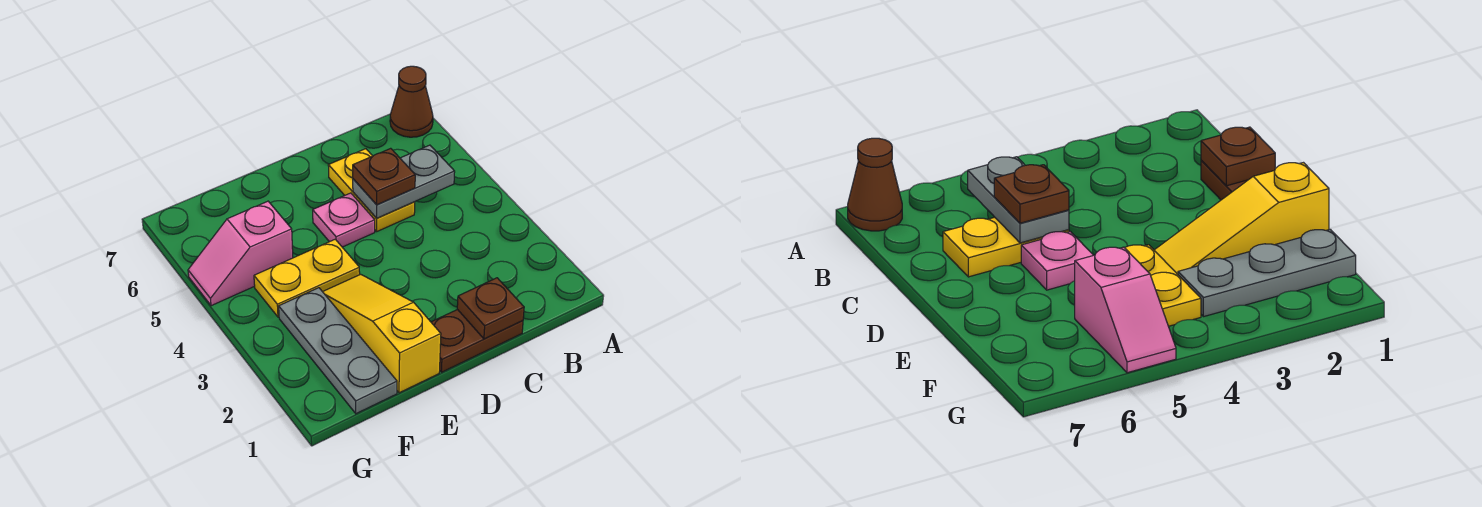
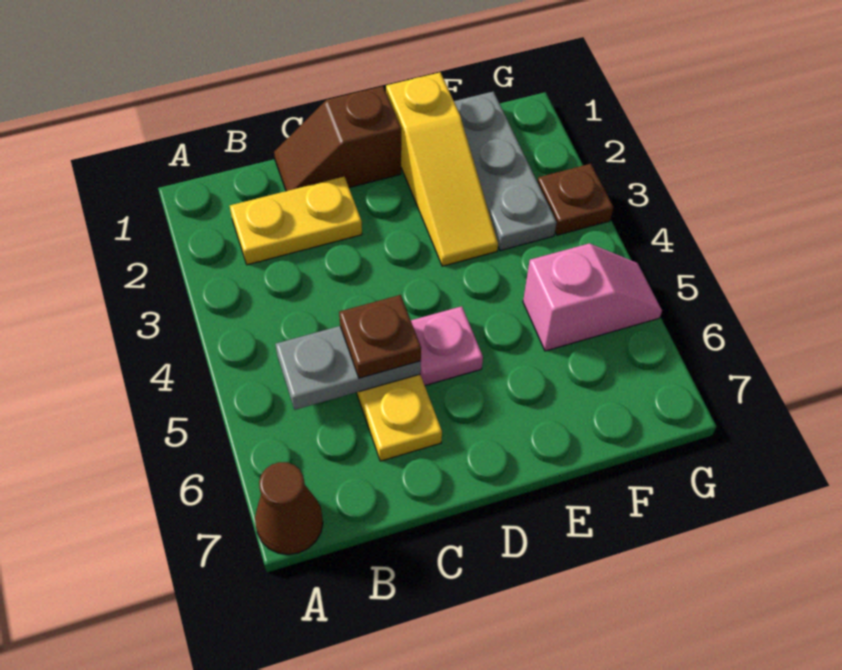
brown 1x2 plate [431,309,523,372] -> brown 1x2 slope [274,86,401,191]
brown 1x1 plate [457,278,524,339] -> brown 1x1 plate moved to [537,164,613,235]
yellow 1x2 plate [254,239,360,317] -> yellow 1x2 plate moved to [230,177,362,265]

